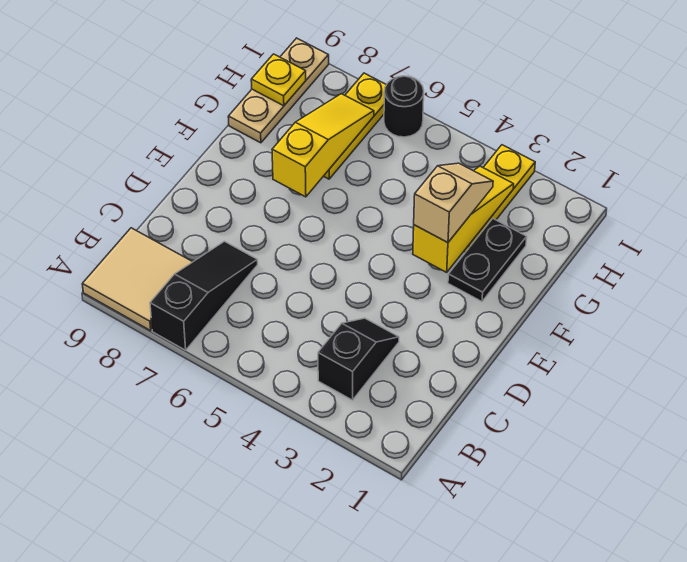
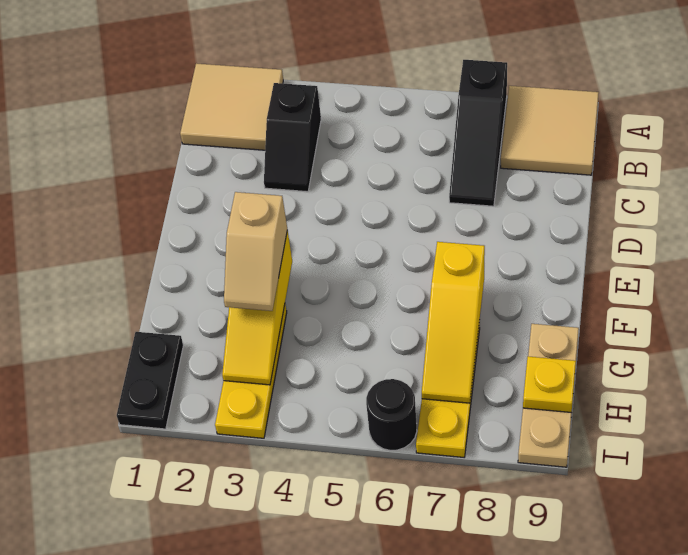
none -> tan 2x2 tile [180,63,283,150]
black 1x2 plate [448,219,527,301] -> black 1x2 plate moved to [117,332,183,429]

